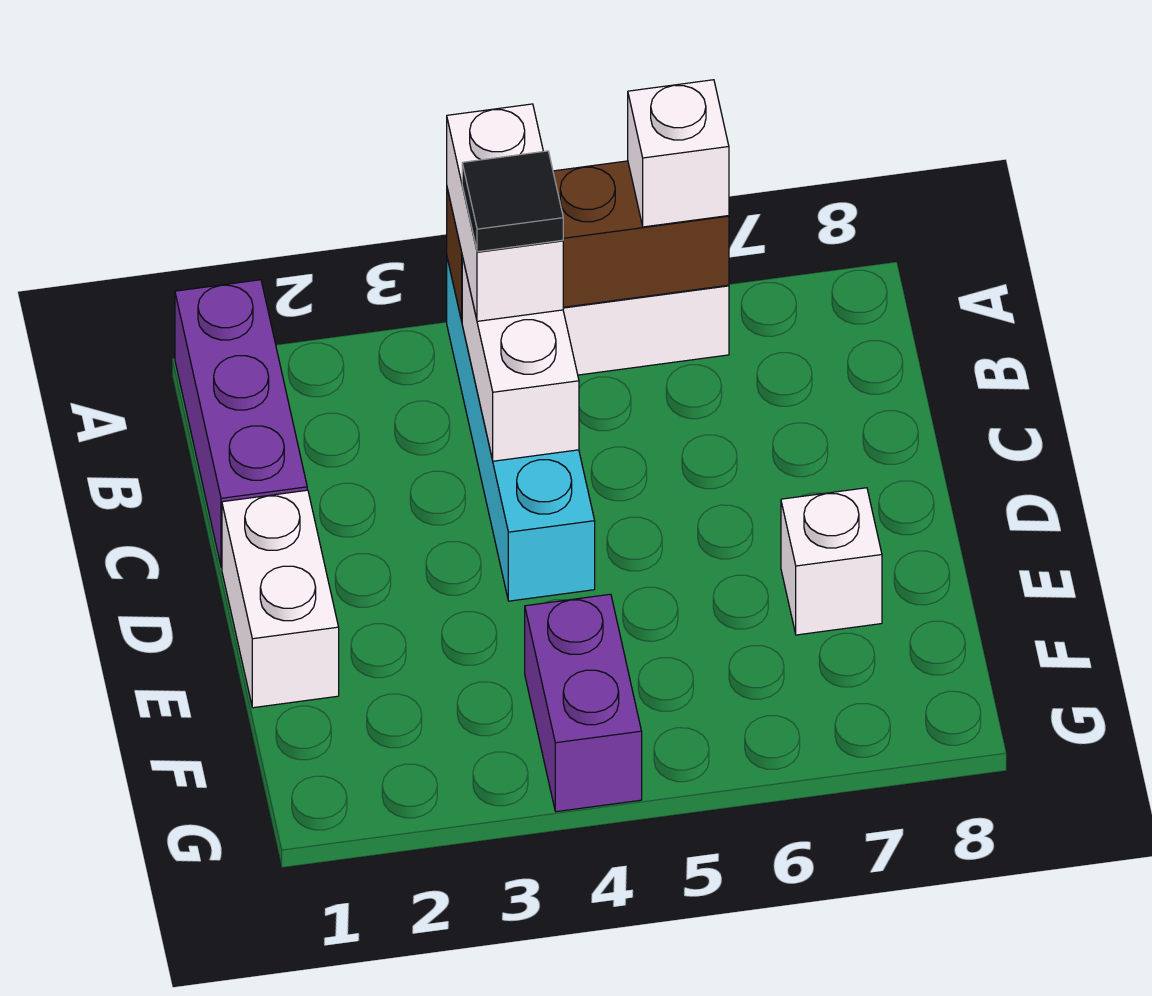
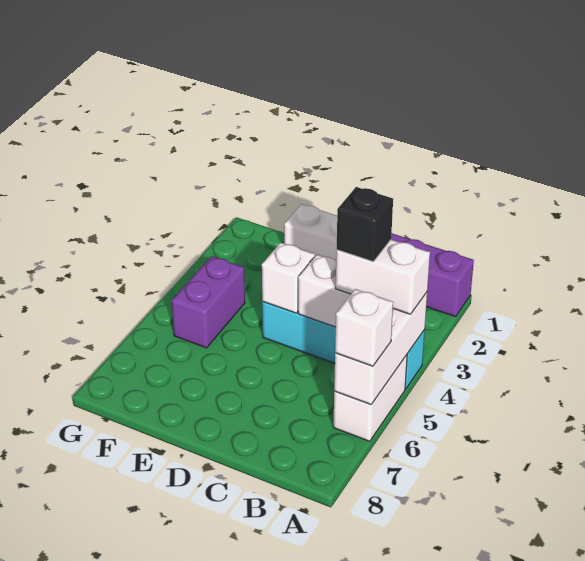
brown 1x3 brick [447,161,729,321] -> white 1x3 brick [334,293,427,405]
black 1x1 tile [462,151,563,252] -> black 1x1 brick [337,187,393,261]
white 1x1 brick [781,488,882,635] -> white 1x1 brick moved to [262,242,315,313]
purple 1x2 brick [525,594,642,812] -> purple 1x2 brick turned to [172,256,245,348]

